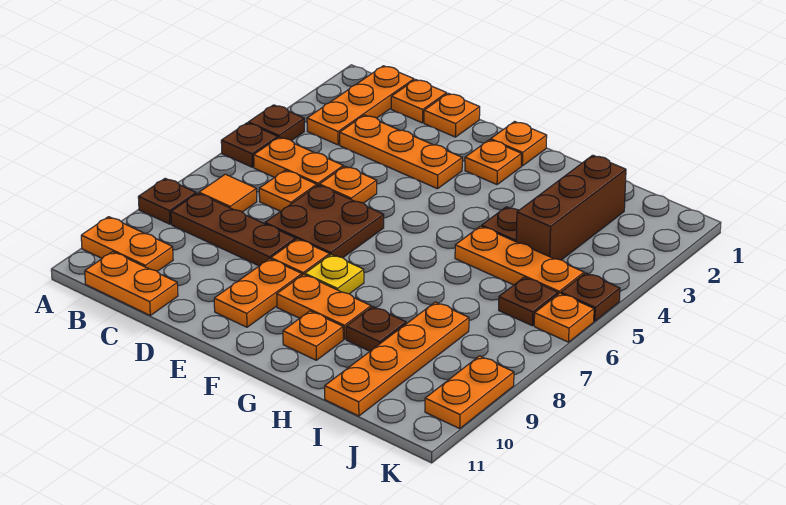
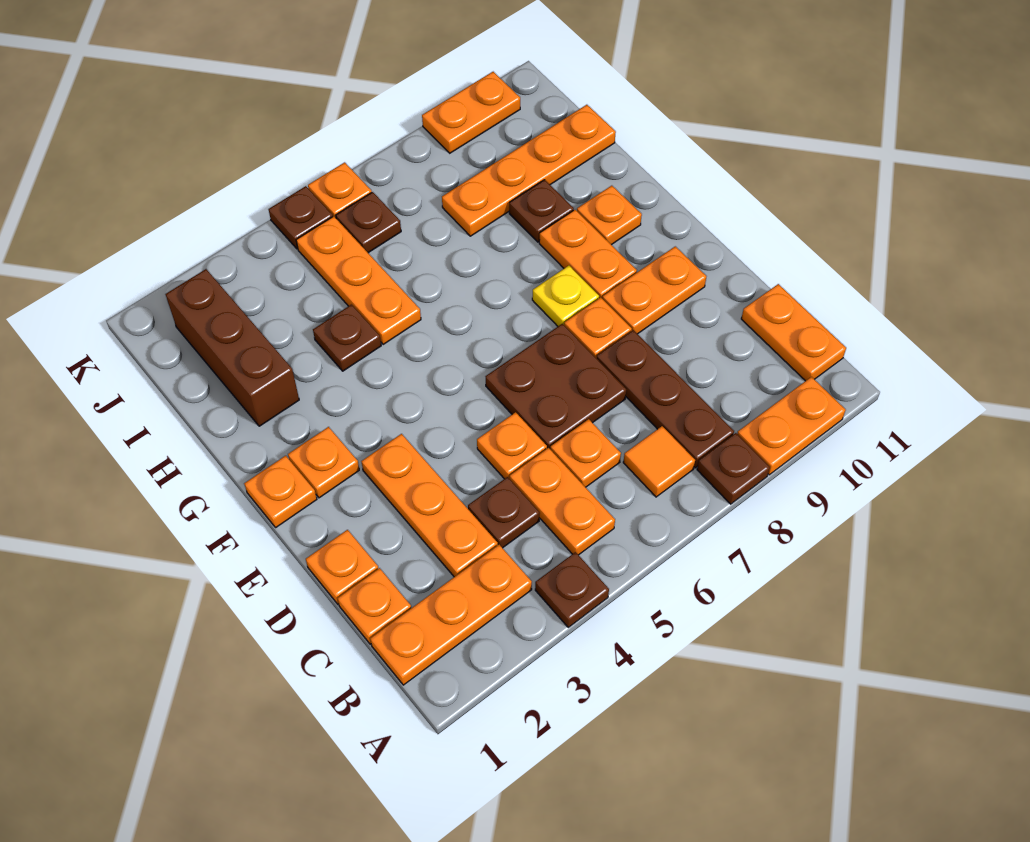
brown 1x1 plate [221,123,278,167] -> brown 1x1 plate moved to [468,477,540,548]
orange 1x2 plate [81,217,173,271] -> orange 1x2 plate turned to [737,377,846,475]
brown 1x3 brick [516,155,626,260] -> brown 1x3 brick turned to [165,269,299,426]

